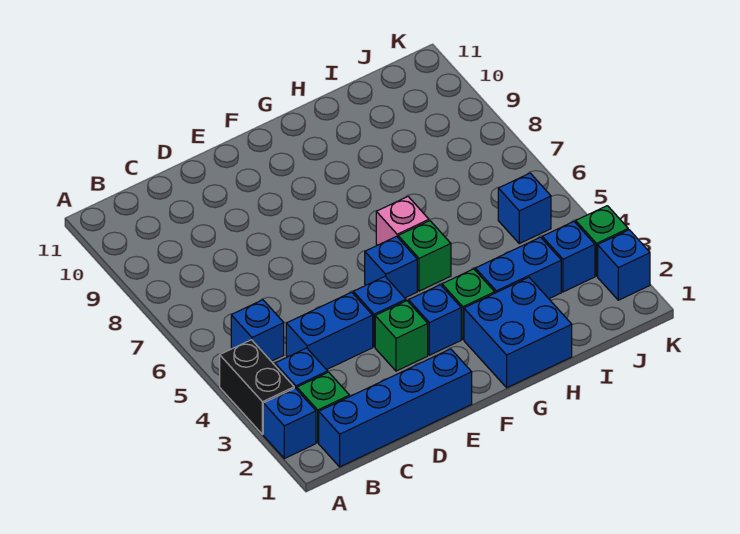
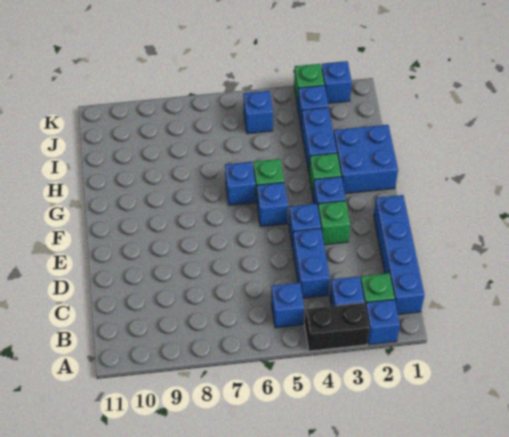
pink 1x1 brick [376,197,429,245] -> blue 1x1 brick [225,162,255,205]

